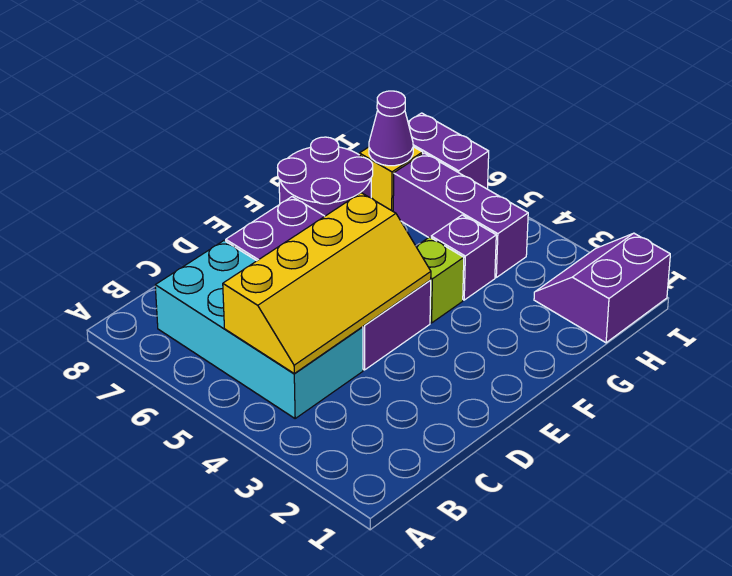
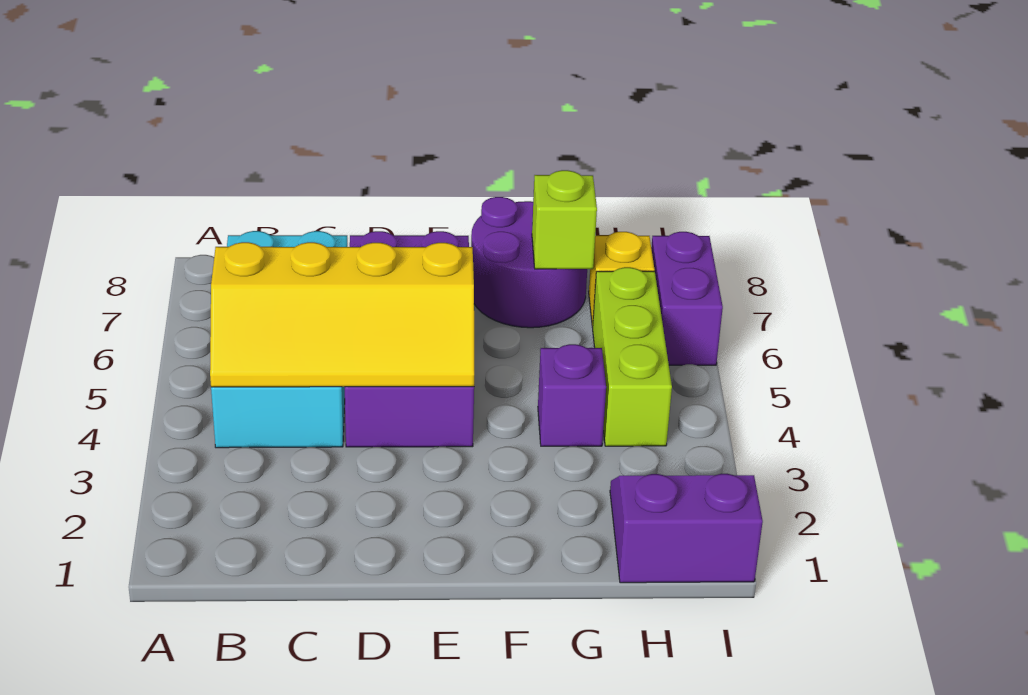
lime 1x1 brick [416,237,464,323] -> lime 1x1 brick moved to [532,170,597,269]
purple 1x3 brick [393,153,528,277] -> lime 1x3 brick [593,267,672,446]
purple 1x1 cone [369,91,413,166] -> none

